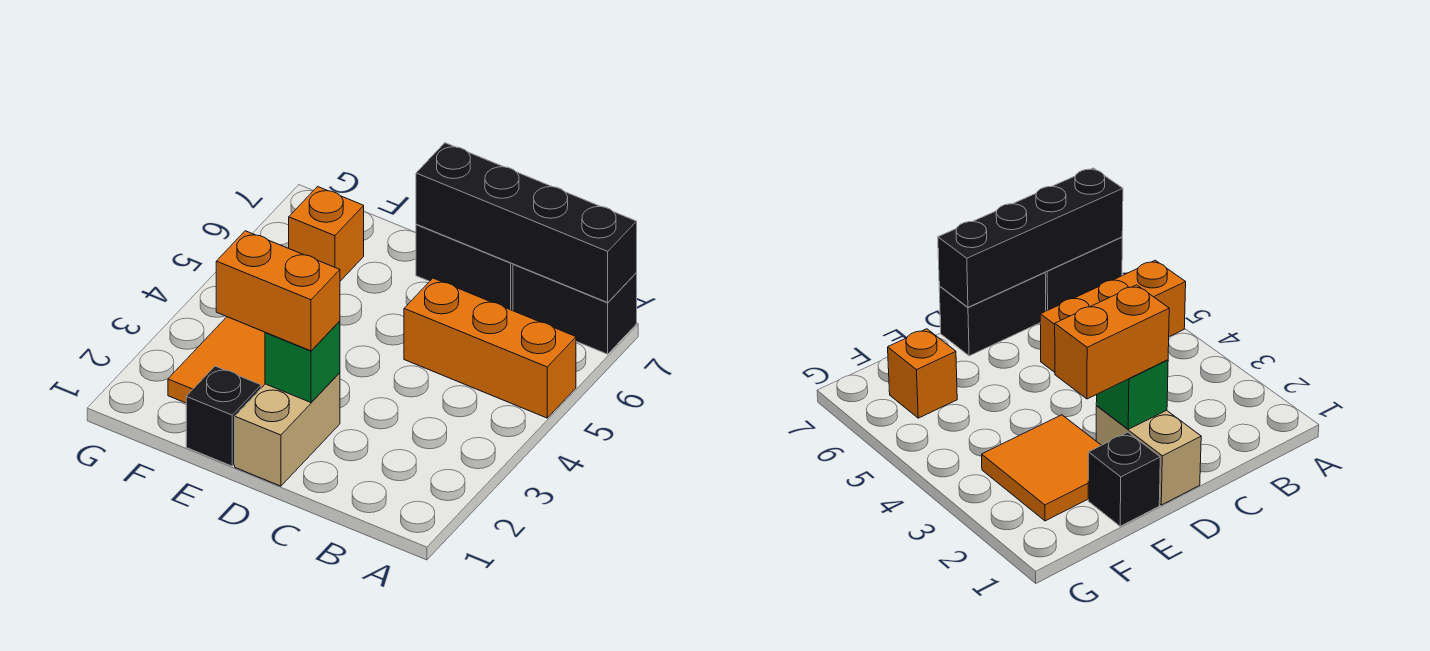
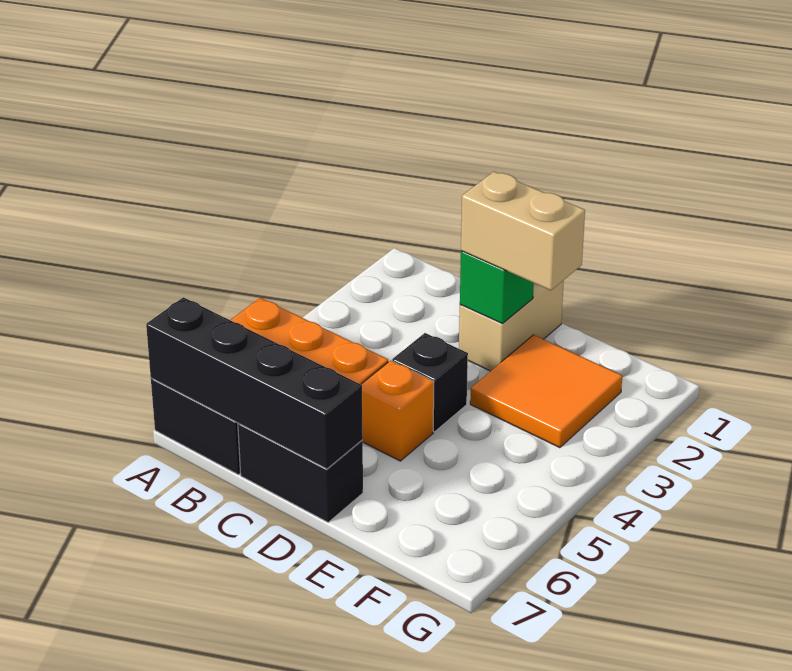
orange 1x2 brick [216,231,340,351] -> tan 1x2 brick [461,172,585,290]
black 1x1 brick [186,366,261,466] -> black 1x1 brick moved to [392,333,468,432]
orange 1x1 brick [289,187,364,281] -> orange 1x1 brick moved to [361,360,434,461]

